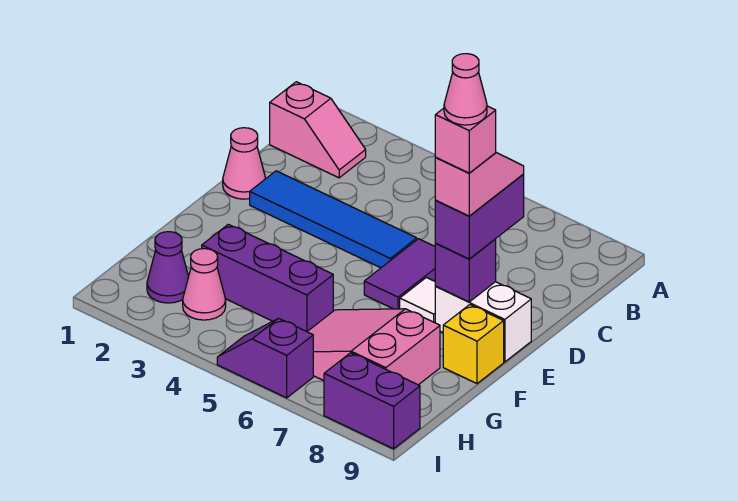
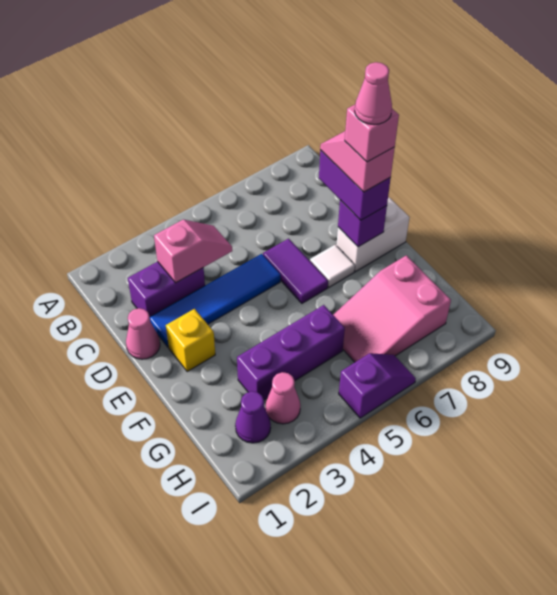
pink 1x2 slope [270,82,366,178] -> pink 1x2 slope moved to [154,220,232,283]
yellow 1x1 brick [443,305,504,384] -> yellow 1x1 brick moved to [166,309,215,371]
purple 1x2 slope [217,318,313,398] -> purple 1x2 slope turned to [339,353,416,418]
purple 1x2 brick [324,353,420,449] -> purple 1x2 brick moved to [128,262,205,317]

